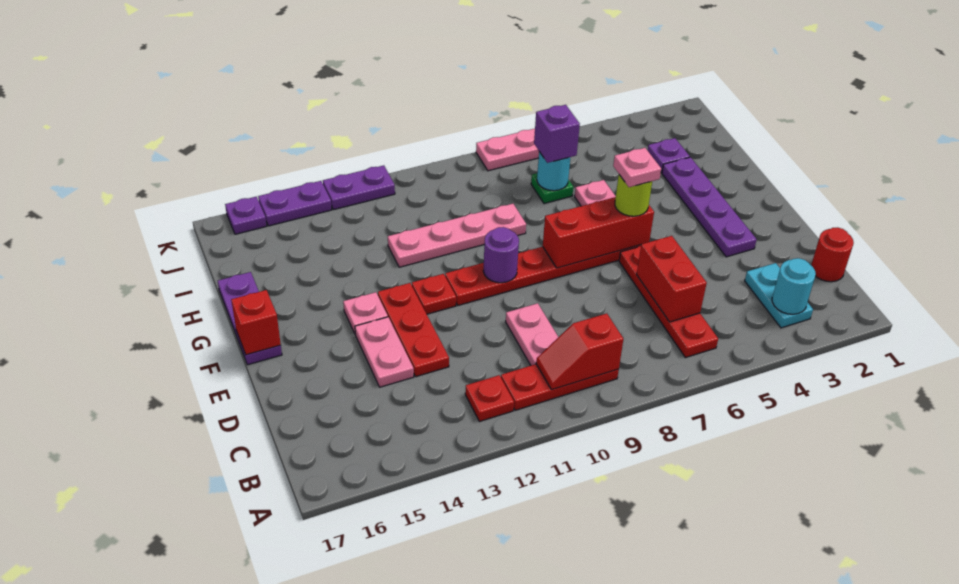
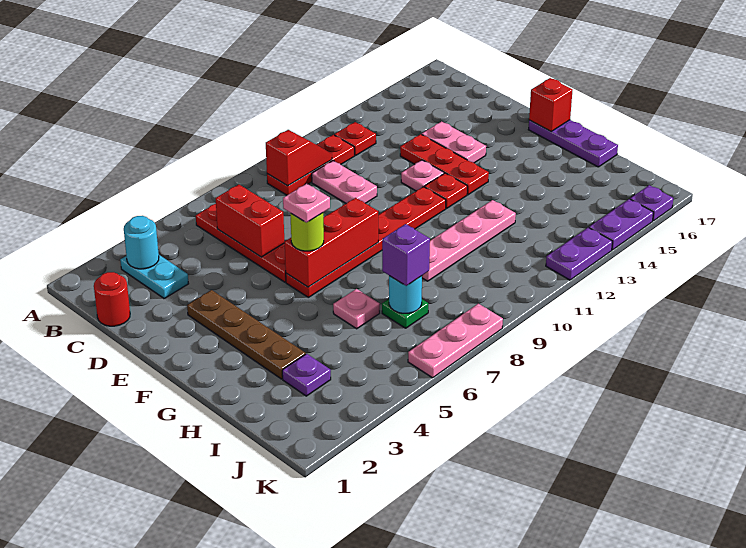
purple 1x4 plate [662,157,757,257] -> brown 1x4 plate [187,290,306,379]
purple 1x1 round brick [483,227,519,283] -> none
pink 1x1 plate [343,292,388,333] -> pink 1x1 plate moved to [401,160,444,191]

